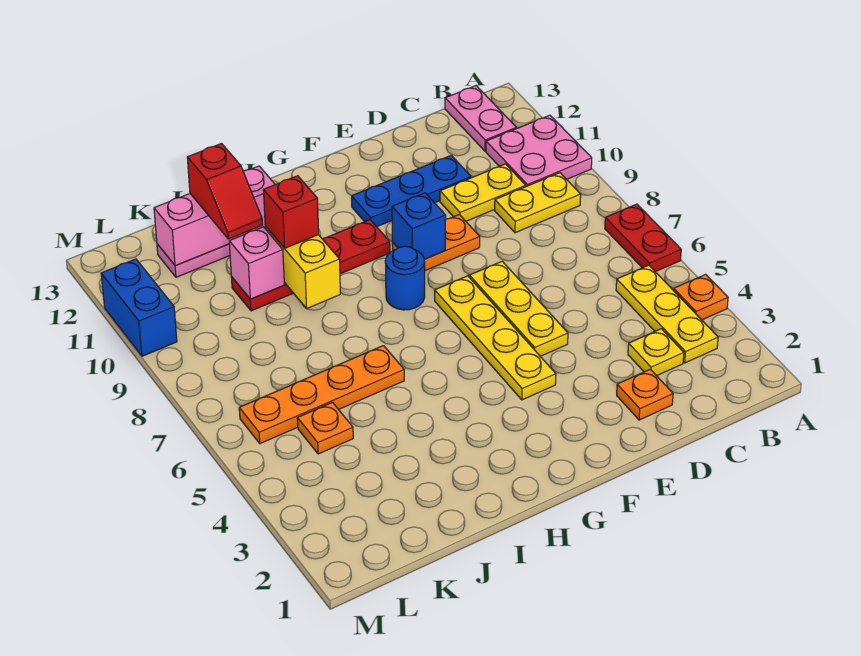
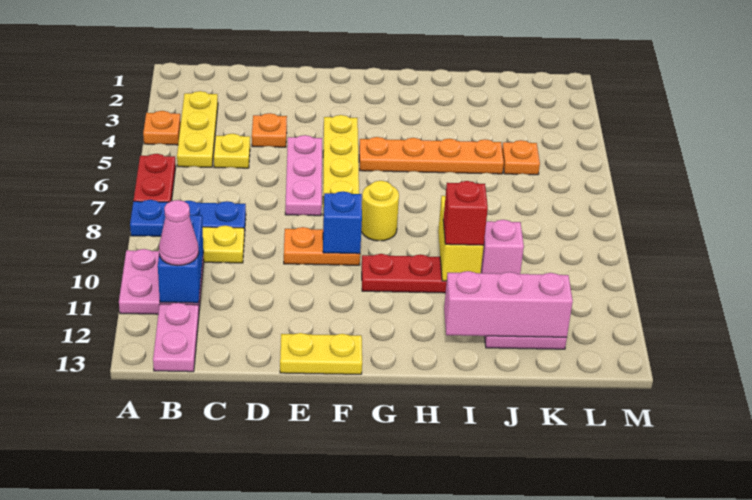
none -> pink 1x1 cone [159,200,199,266]
yellow 1x1 plate [628,329,684,376] -> yellow 1x1 plate moved to [214,134,250,168]
yellow 1x2 plate [440,164,526,221] -> yellow 1x2 plate moved to [280,333,362,374]
orange 1x1 plate [617,369,673,420] -> orange 1x1 plate moved to [252,113,287,147]
blue 1x3 plate [352,155,471,227] -> blue 1x3 plate moved to [130,200,246,236]
yellow 1x3 plate [469,261,568,356] -> pink 1x3 plate [285,135,322,216]
blue 1x1 round brick [385,246,425,310] -> yellow 1x1 round brick [361,181,399,241]
orange 1x4 plate [239,346,404,444] -> orange 1x4 plate moved to [359,137,504,174]
red 1x2 slope [187,144,263,239] -> none
blue 1x2 brick [101,259,177,356] -> blue 1x2 brick moved to [158,215,203,303]

